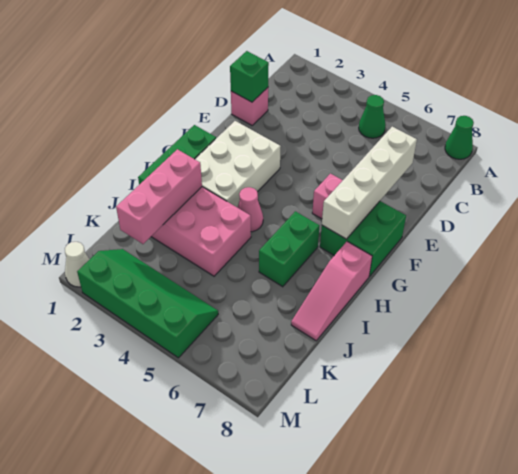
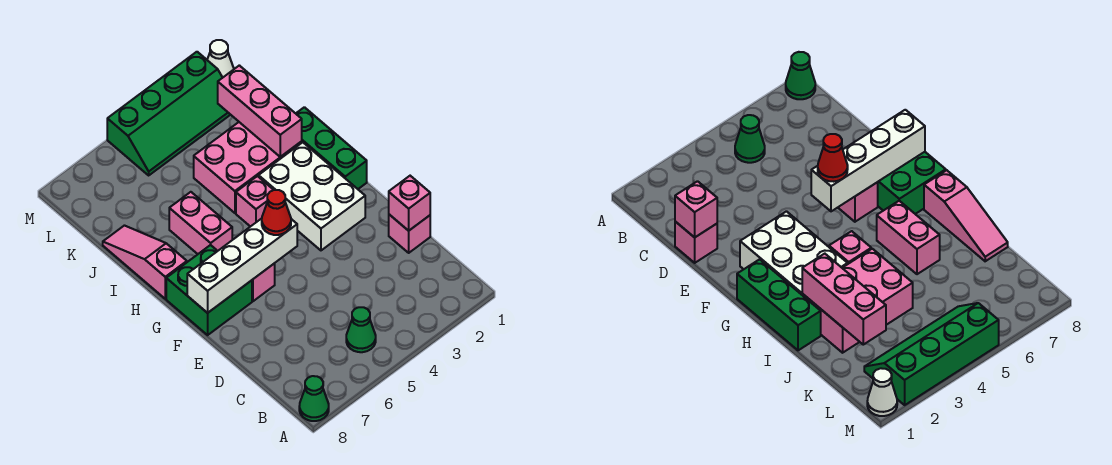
green 1x1 brick [230,51,269,102] -> pink 1x1 brick [389,176,430,231]
white 1x4 brick [322,127,417,239] -> white 1x4 brick turned to [187,219,297,313]
none -> red 1x1 cone [262,190,291,235]
pink 1x1 cone [237,187,263,232] -> pink 1x1 brick [236,176,273,227]
green 1x2 brick [259,211,319,287] -> pink 1x2 brick [169,192,232,254]

